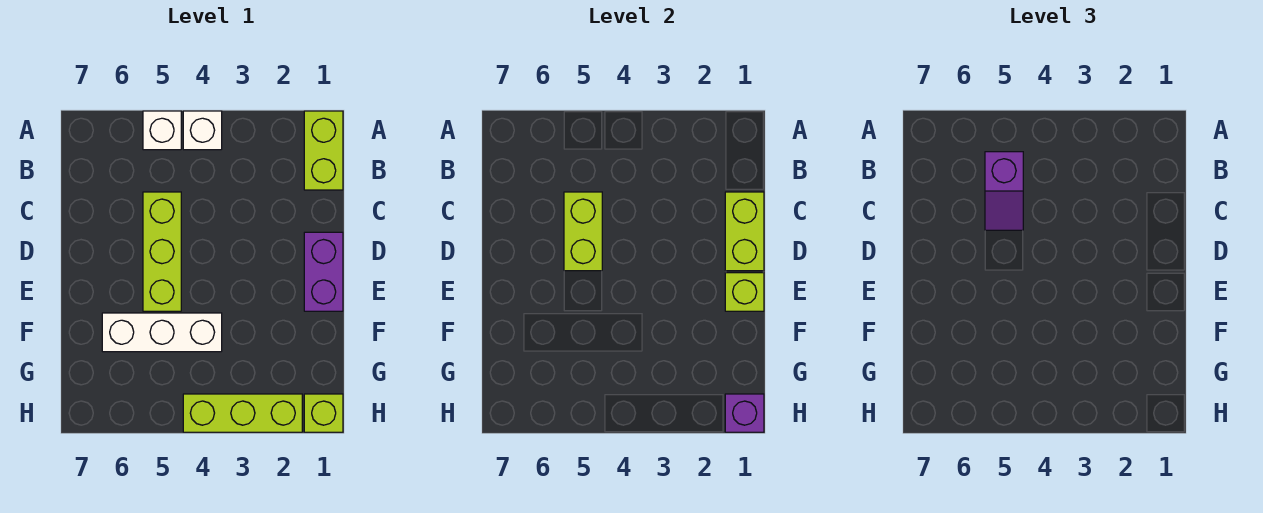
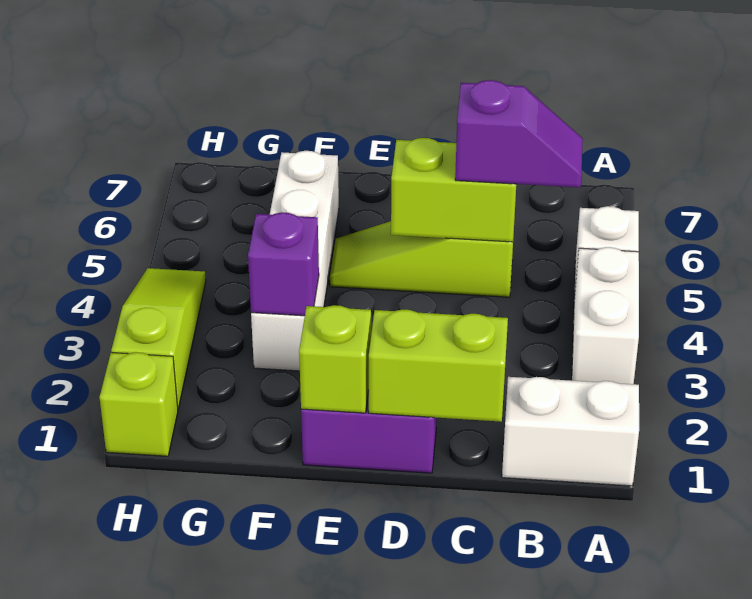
lime 1x2 brick [304,111,343,190] -> white 1x2 brick [502,377,639,486]
white 1x1 brick [183,111,222,150] -> white 1x2 brick [572,247,639,384]
purple 1x2 slope [985,152,1023,230] -> purple 1x2 slope turned to [455,80,583,187]
lime 1x3 brick [143,192,181,311] -> lime 1x3 slope [330,218,515,297]
white 1x3 brick [102,313,222,352] -> white 1x4 brick [251,151,339,371]
purple 1x1 brick [725,394,764,432] -> purple 1x1 brick moved to [248,212,319,316]
lime 1x3 brick [183,394,302,432] -> lime 1x3 slope [111,268,206,409]

